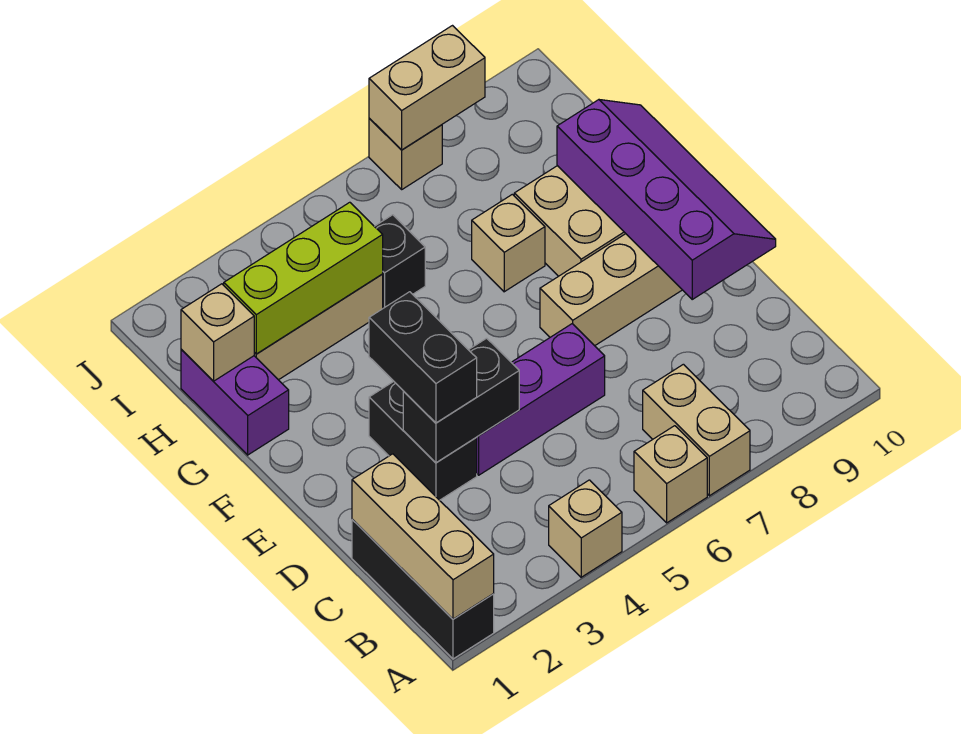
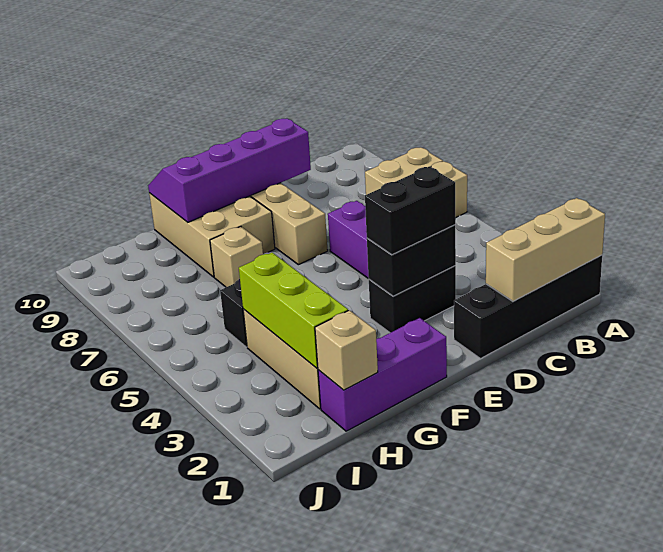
black 1x3 brick [352,519,494,659] -> black 1x4 brick [454,255,602,359]
tan 1x1 brick [549,480,622,577] -> none
black 1x2 brick [403,338,519,463] -> black 1x2 brick turned to [367,225,456,296]
purple 1x2 brick [181,349,289,455] -> purple 1x3 brick [318,318,447,431]
tan 1x1 brick [369,118,442,189] -> none
tan 1x2 brick [369,26,485,150] -> none

